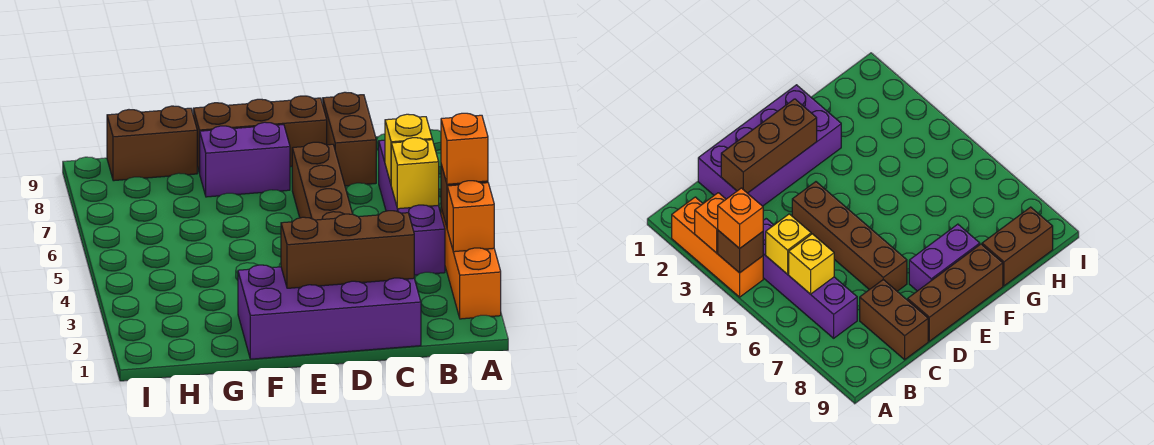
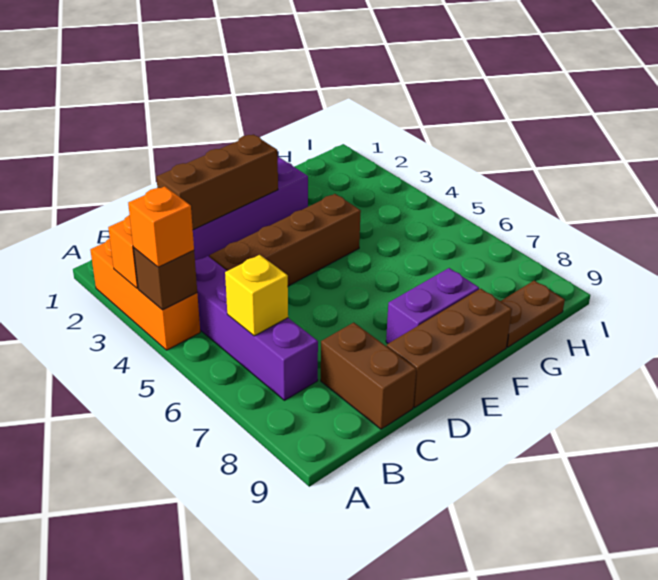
yellow 1x1 brick [391,138,439,209] -> none
brown 1x4 brick [292,142,353,220] -> brown 1x4 brick turned to [209,194,361,286]
brown 1x2 brick [107,106,197,181] -> brown 1x2 plate [501,281,565,347]

